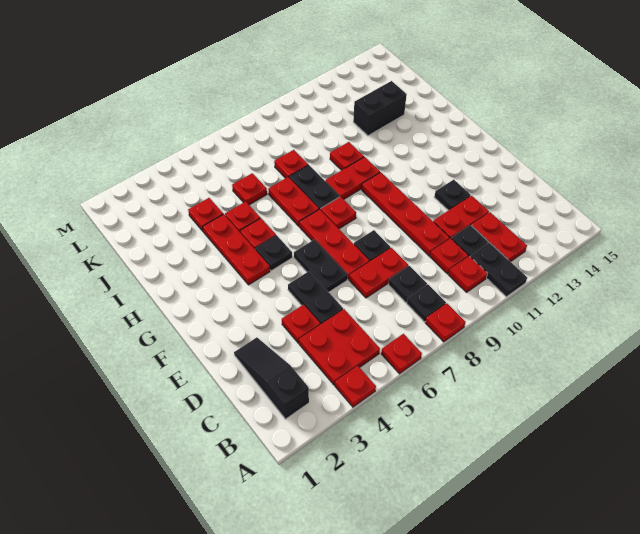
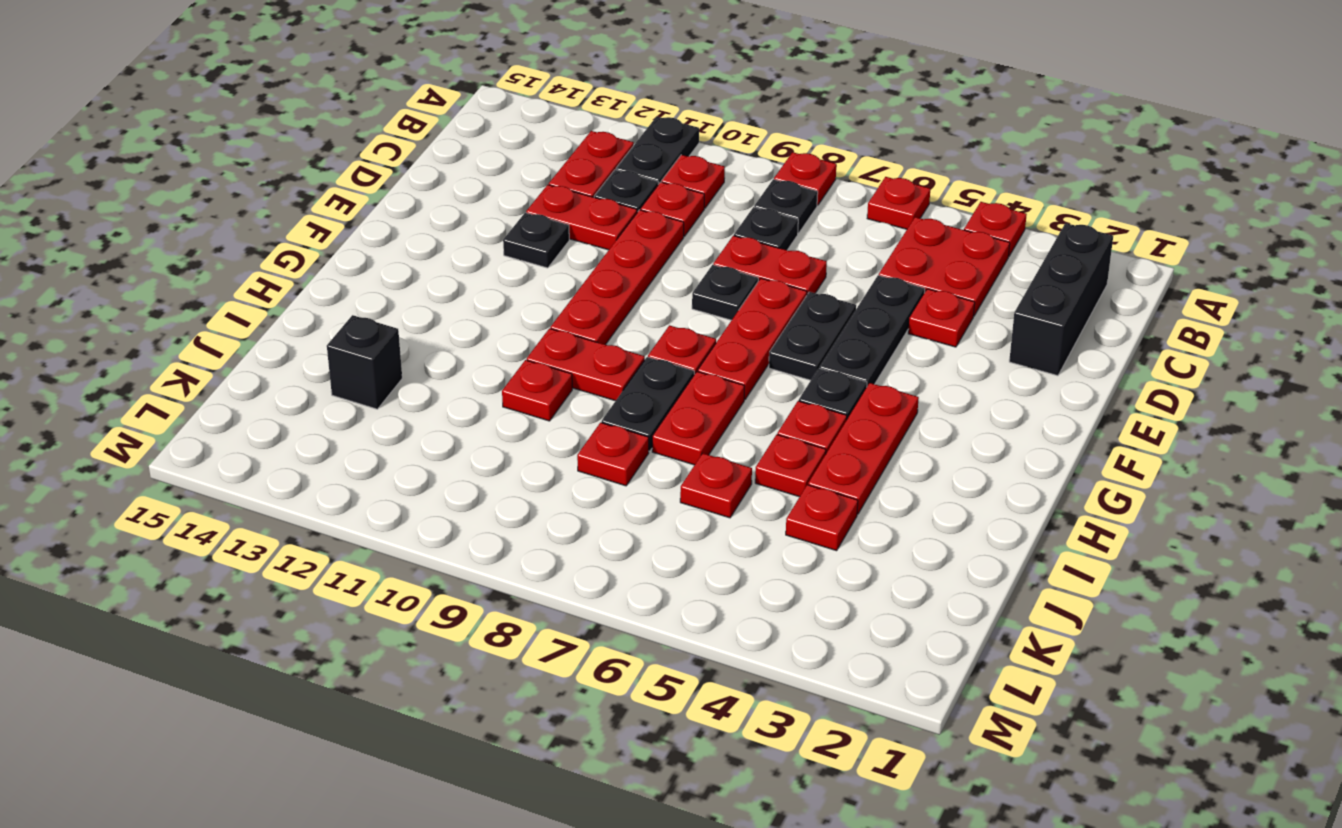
black 1x3 slope [234,338,309,419] -> black 1x3 brick [1009,223,1113,376]
black 1x2 plate [288,271,343,324] -> black 1x3 plate [820,275,925,386]
black 1x2 brick [353,81,407,136] -> black 1x1 brick [327,315,402,409]

